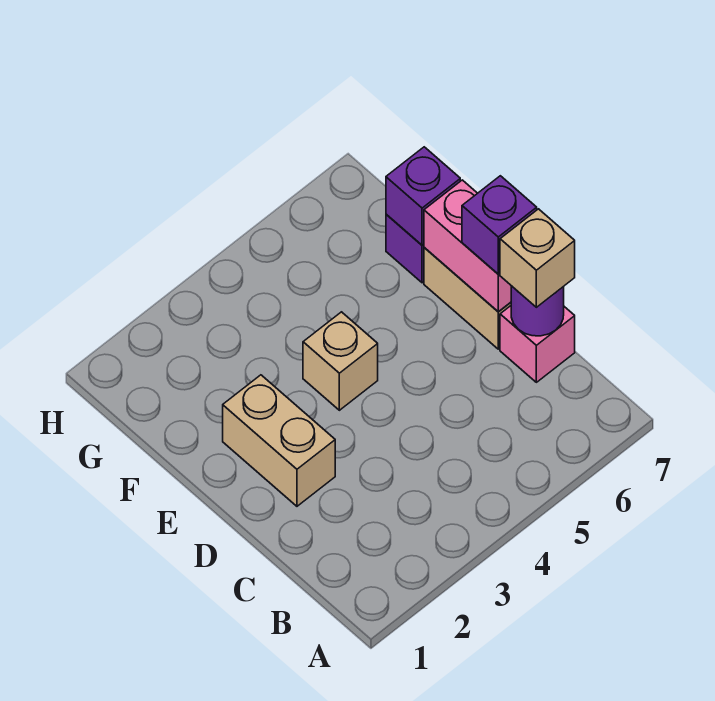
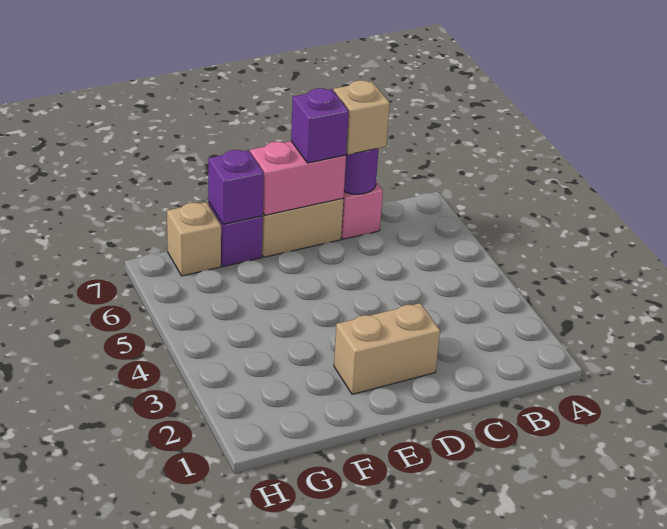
tan 1x1 brick [303,312,378,410] -> tan 1x1 brick moved to [167,202,221,276]

